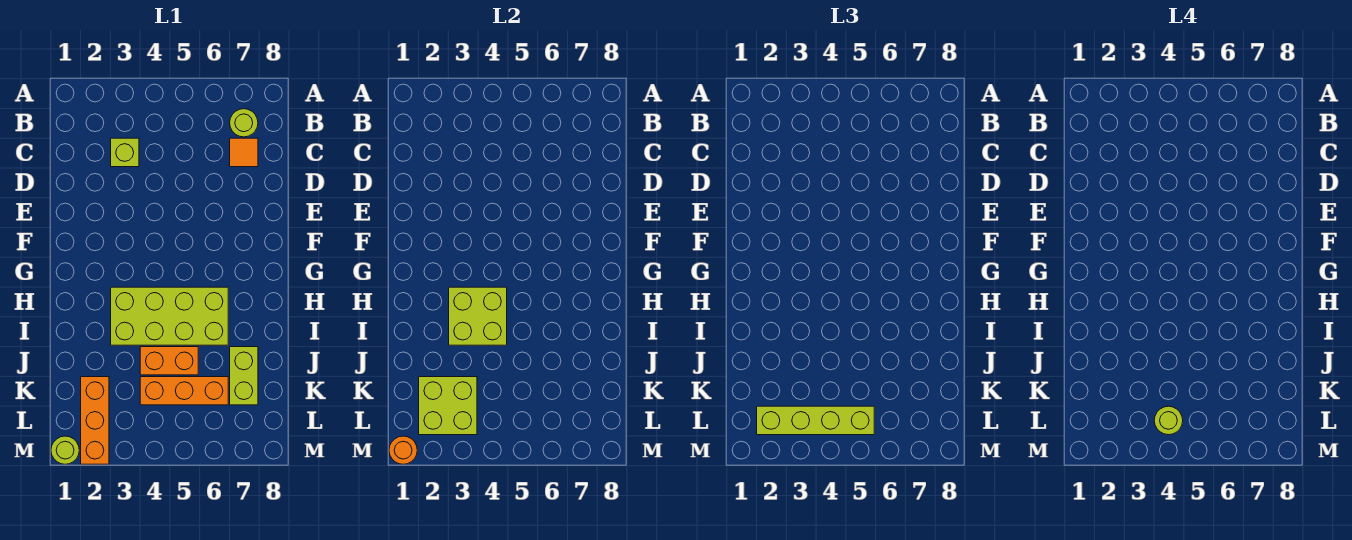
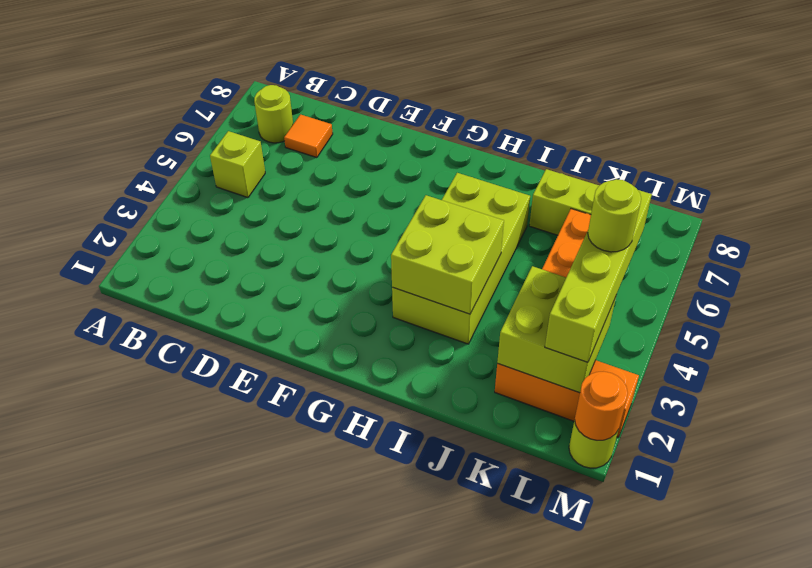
lime 1x1 brick [111,138,139,167] -> lime 1x1 brick moved to [210,131,265,198]
orange 1x2 brick [140,347,198,375] -> none

